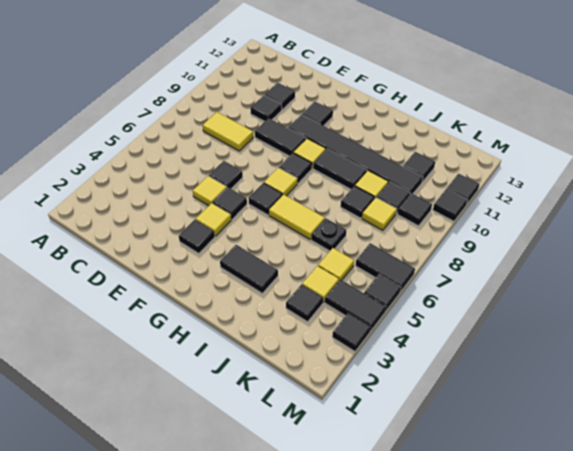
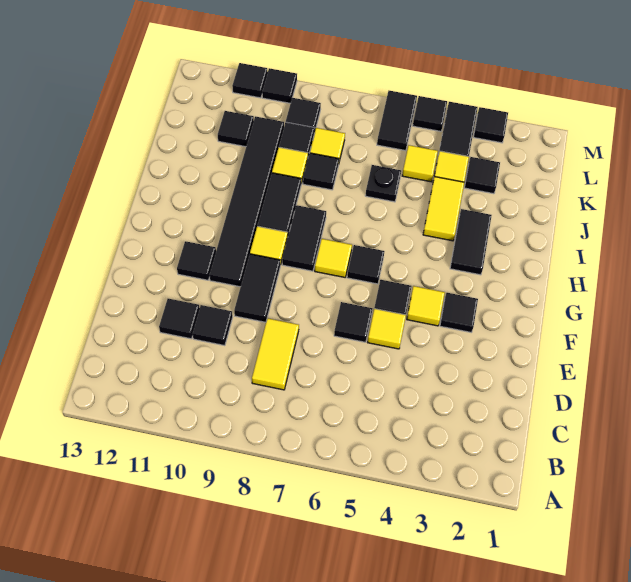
black 1x1 tile [279,153,312,183] -> black 1x2 tile [282,205,326,271]
yellow 1x2 tile [269,194,325,239] -> yellow 1x2 tile moved to [423,177,464,241]

